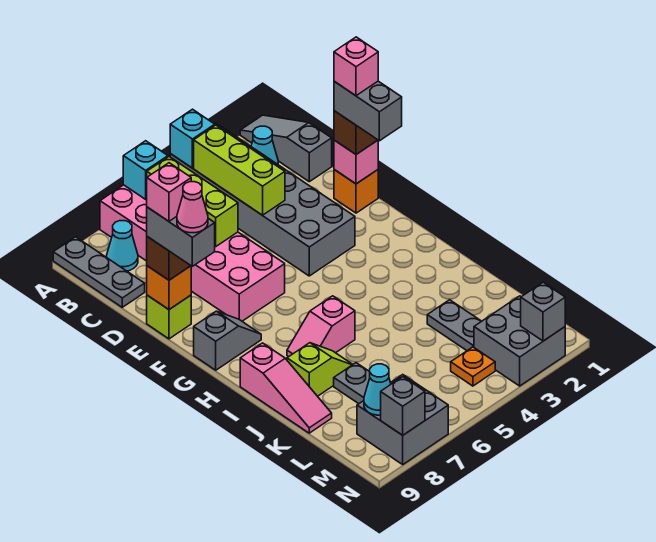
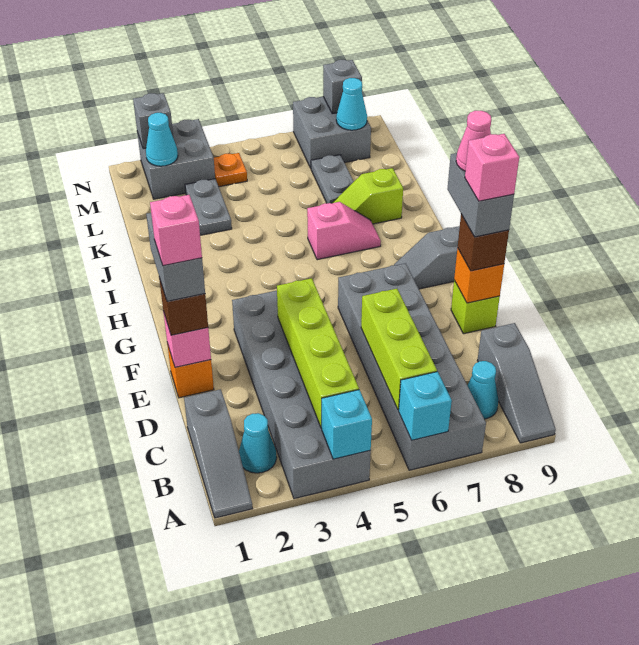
pink 2x6 brick [100,185,285,321] -> grey 2x6 brick [338,263,486,470]
grey 1x3 plate [53,237,145,307] -> grey 1x3 slope [477,323,556,443]
lime 1x3 brick [194,125,285,215] -> lime 1x4 brick [277,278,359,428]
pink 1x3 slope [240,343,332,433] -> none
none -> cyan 1x1 cone [146,113,178,166]

